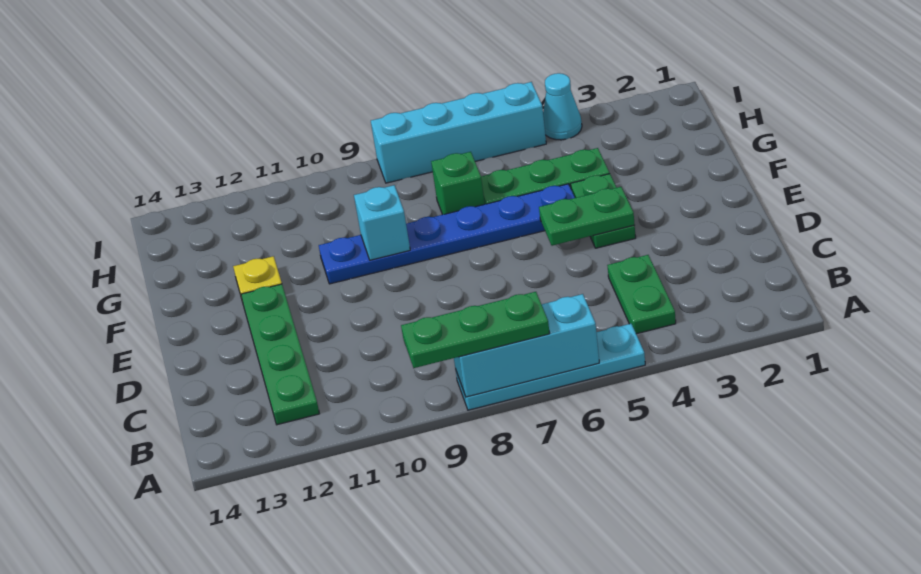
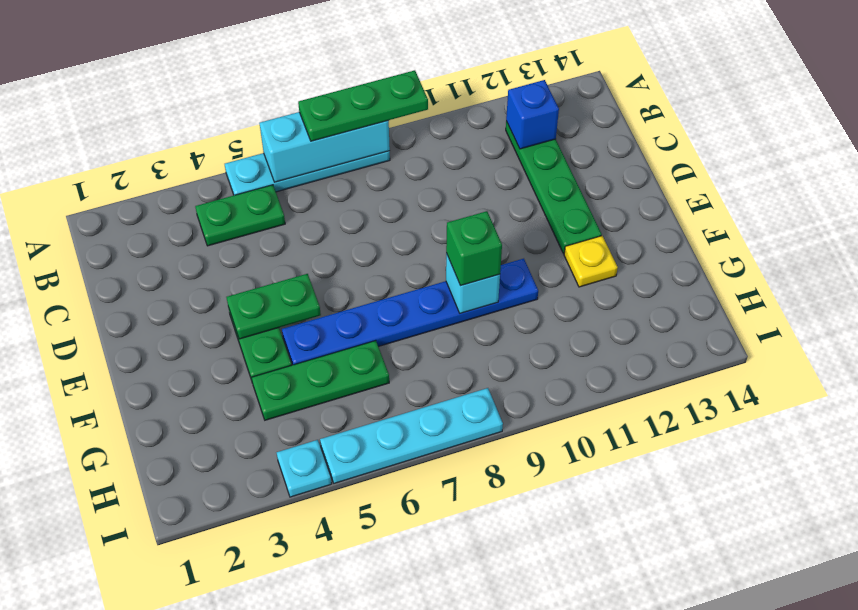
green 1x2 plate [607,255,676,334] -> green 1x2 plate turned to [195,185,285,246]
none -> blue 1x1 brick [506,80,559,149]
green 1x1 brick [431,152,485,215] -> green 1x1 brick moved to [446,211,502,286]
cyan 1x1 cone [543,73,582,140] -> cyan 1x1 plate [277,440,331,497]
cyan 1x4 brick [371,82,546,183] -> cyan 1x4 plate [320,388,503,483]

